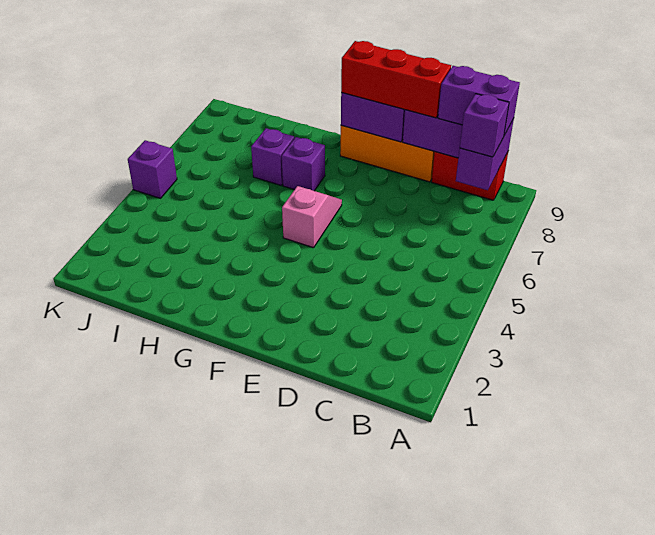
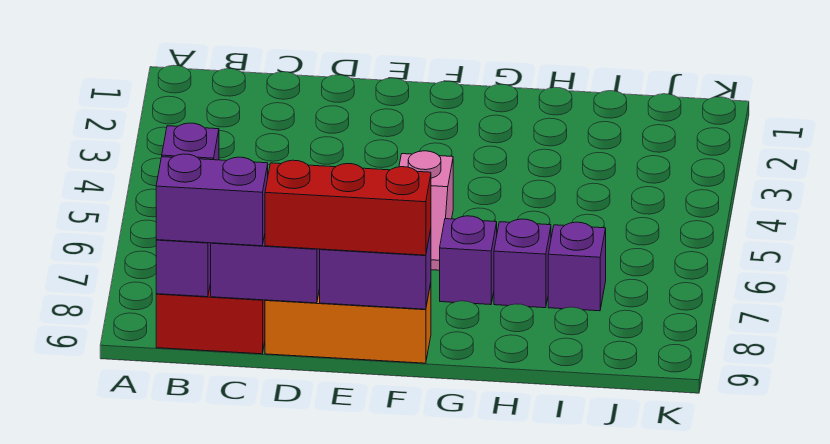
purple 1x1 brick [128,140,177,198] -> purple 1x1 brick moved to [548,222,606,311]

